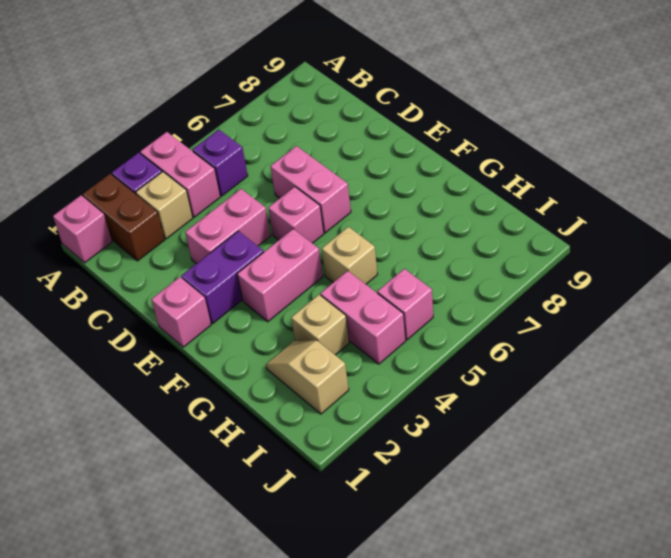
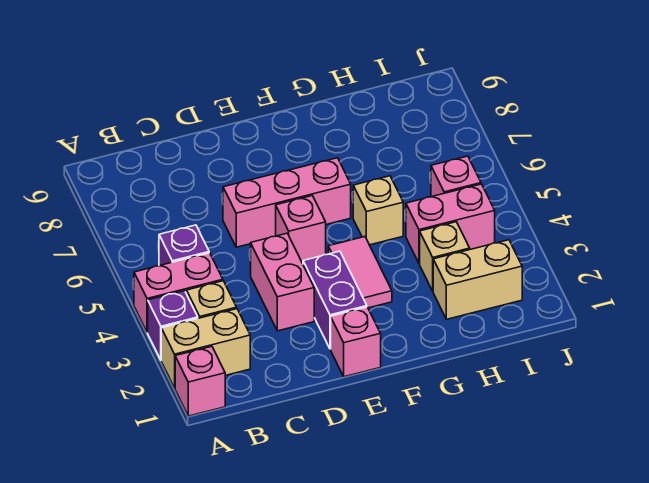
brown 1x2 brick [83,174,165,261] -> tan 1x2 brick [161,309,250,388]
pink 1x2 brick [270,146,351,233] -> pink 1x3 brick [223,158,351,247]
pink 1x2 brick [237,229,323,322] -> pink 1x2 tile [328,237,392,308]
tan 1x2 slope [266,341,349,414] -> tan 1x2 brick [433,240,522,319]

